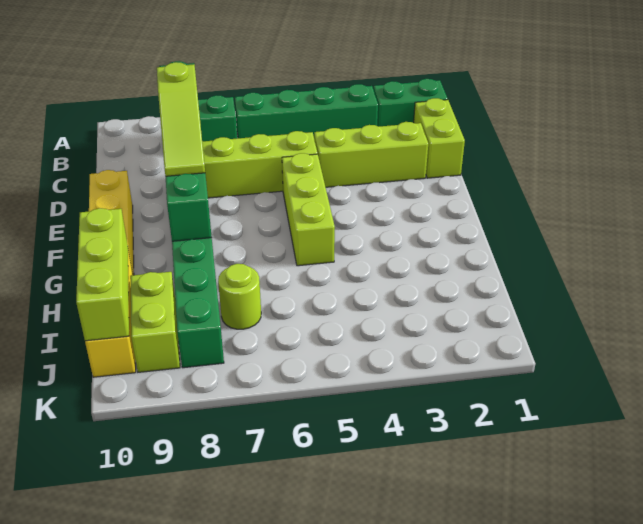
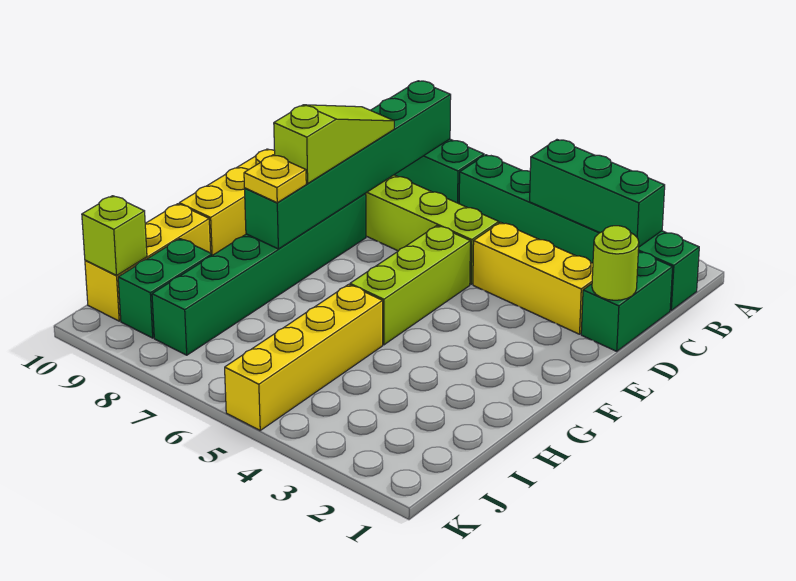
none -> green 1x3 brick [530,140,665,247]
lime 1x2 brick [414,98,465,178] -> green 1x2 brick [581,252,673,351]
lime 1x3 brick [314,122,428,187] -> yellow 1x3 brick [473,222,593,334]
lime 1x3 slope [157,62,205,176] -> lime 1x3 slope turned to [274,105,394,184]
none -> yellow 1x1 plate [244,155,306,203]
none -> yellow 1x4 brick [225,285,383,430]
lime 1x3 brick [76,208,129,341] -> lime 1x1 brick [82,196,147,275]
lime 1x1 round brick [218,264,261,329] -> lime 1x1 round brick moved to [592,226,639,300]
lime 1x2 brick [130,272,180,372] -> green 1x2 brick [118,239,212,338]

